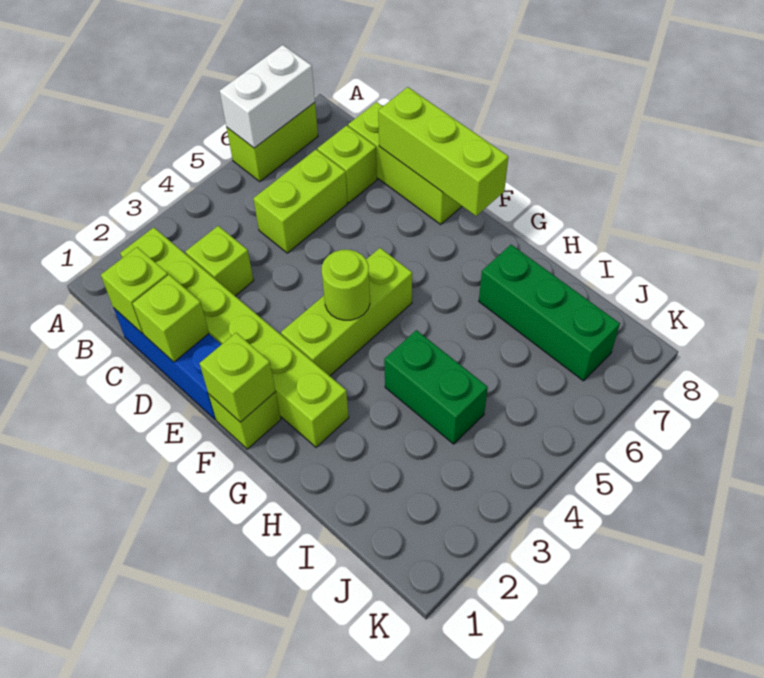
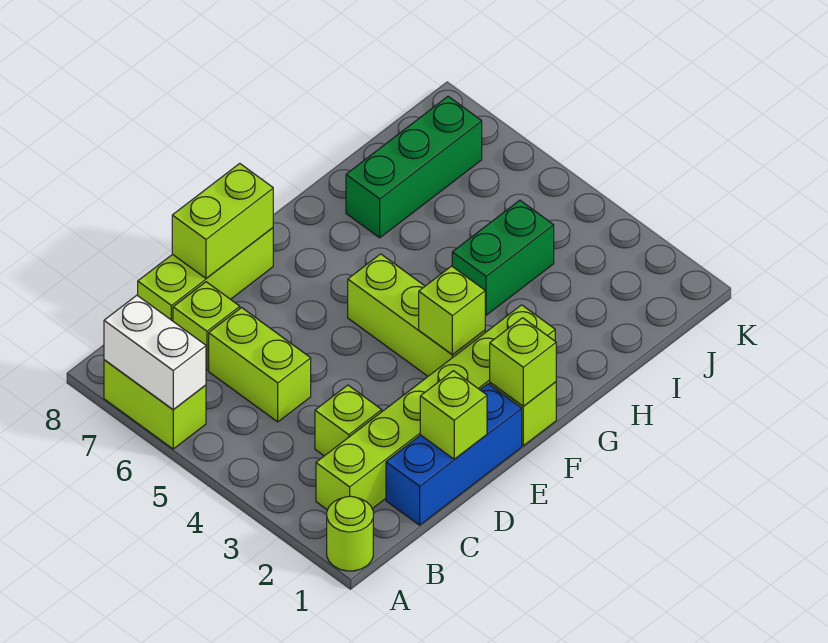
lime 1x1 brick [101,247,168,333] -> lime 1x1 brick moved to [419,266,485,355]
lime 1x3 brick [378,87,508,216] -> lime 1x2 brick [172,163,273,278]
lime 1x1 round brick [322,250,370,320] -> lime 1x1 round brick moved to [327,496,373,571]

